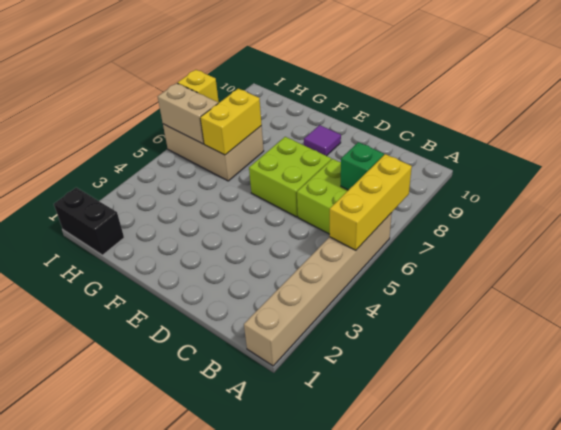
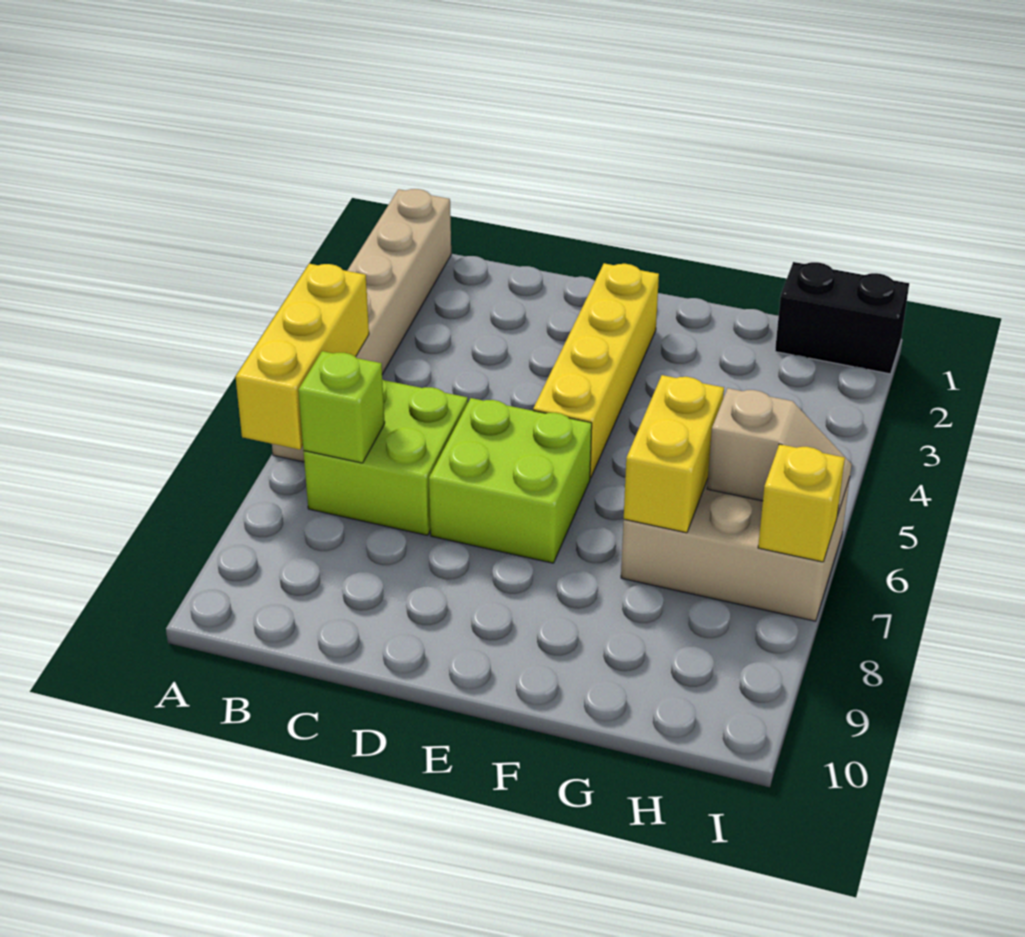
green 1x1 brick [341,142,384,190] -> lime 1x1 brick [298,351,385,463]
none -> yellow 1x4 brick [533,263,659,479]
purple 1x1 tile [304,125,341,156] -> none
tan 1x2 brick [158,83,218,144] -> tan 1x2 slope [707,388,852,516]

